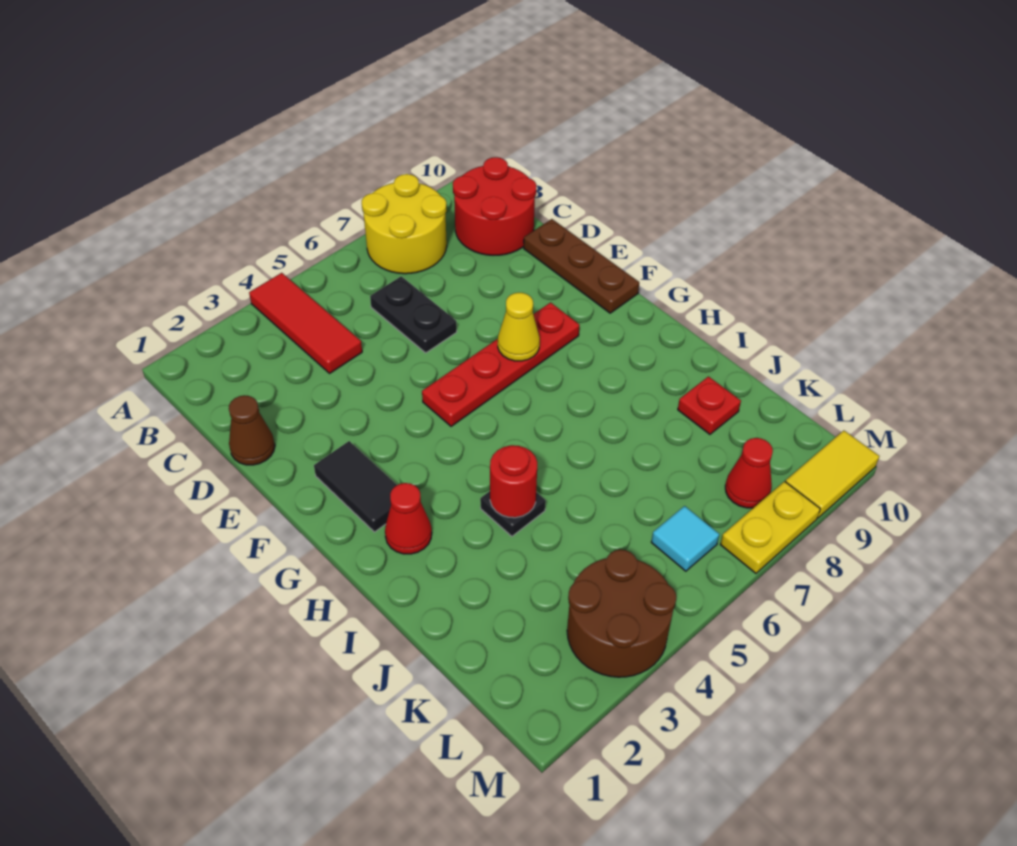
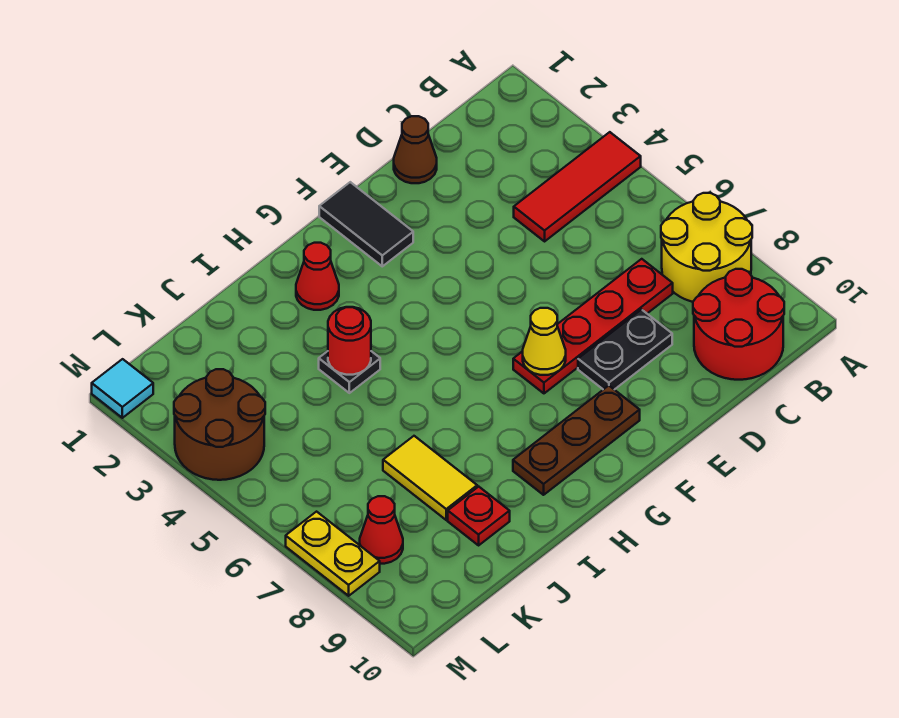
black 1x2 plate [370,276,457,353] -> black 1x2 plate moved to [578,310,672,390]
brown 1x3 plate [524,219,639,313] -> brown 1x3 plate moved to [513,386,640,495]
black 1x2 tile [314,441,397,532] -> black 1x2 tile turned to [319,182,413,266]
red 1x4 plate [422,303,579,426] -> red 1x4 plate turned to [513,259,673,393]
cyan 1x1 tile [651,506,719,571] -> cyan 1x1 tile moved to [92,359,153,418]
yellow 1x2 tile [786,431,879,518] -> yellow 1x2 tile moved to [383,436,477,520]

